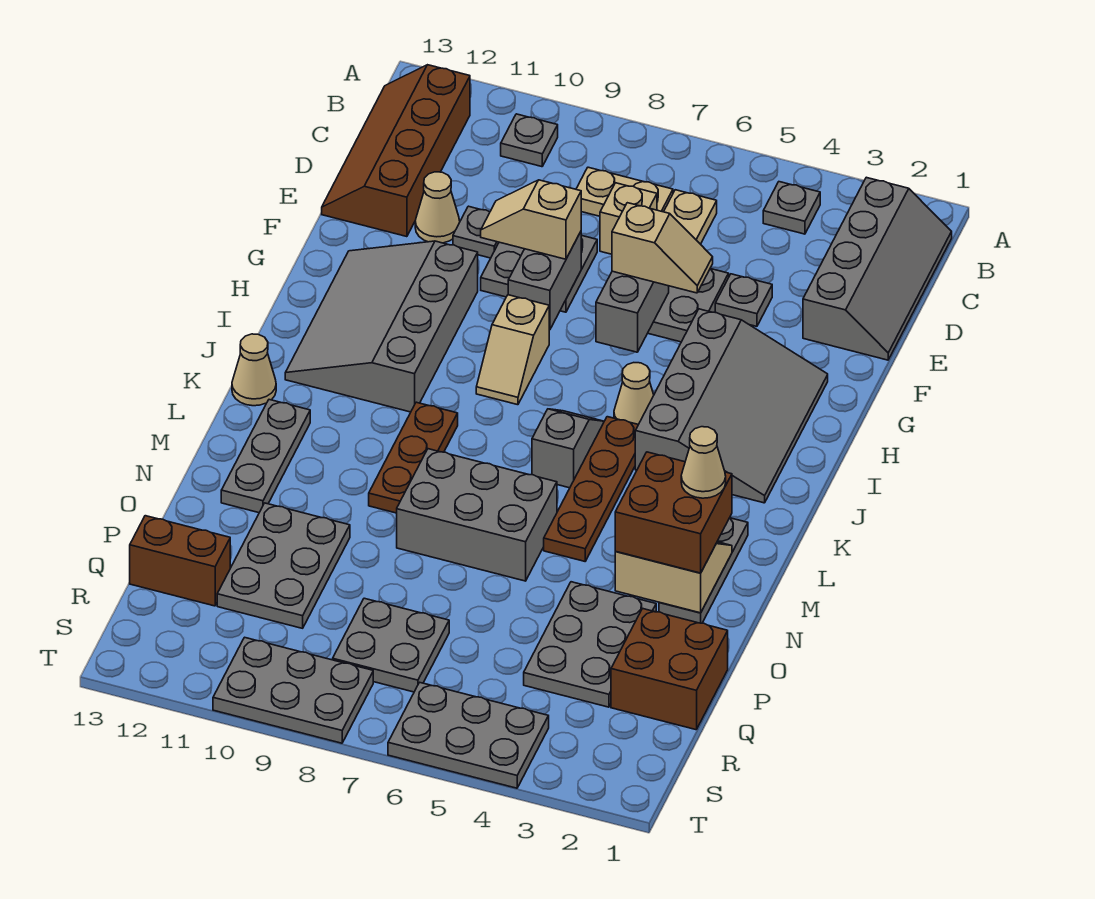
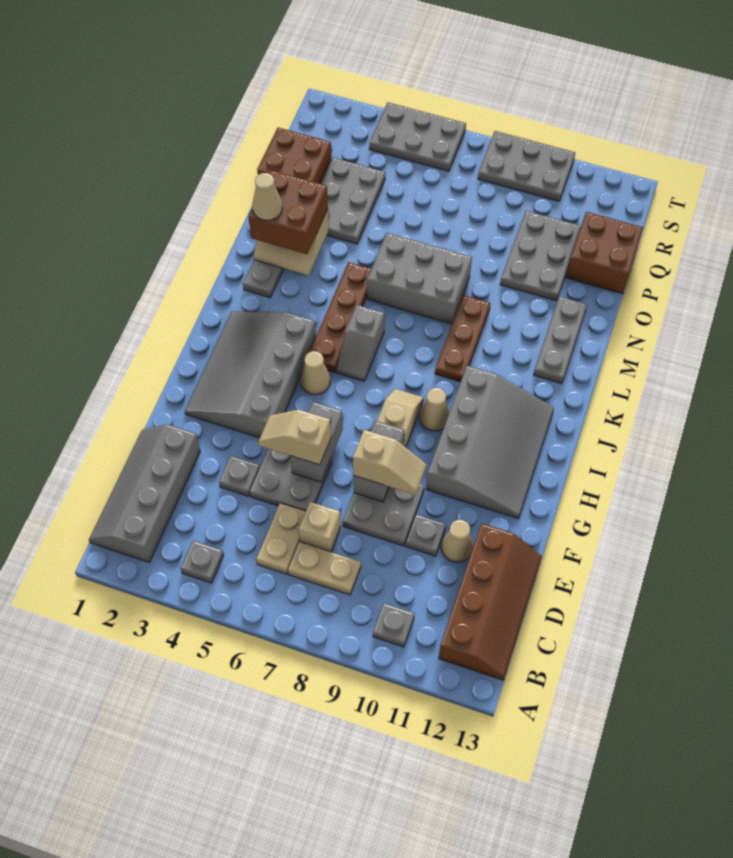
tan 1x1 cone [232,334,276,406] -> tan 1x1 cone moved to [419,388,449,431]
grey 2x2 plate [333,598,449,692] -> none
brown 1x2 brick [130,516,230,606] -> brown 2x2 brick [566,212,643,294]

